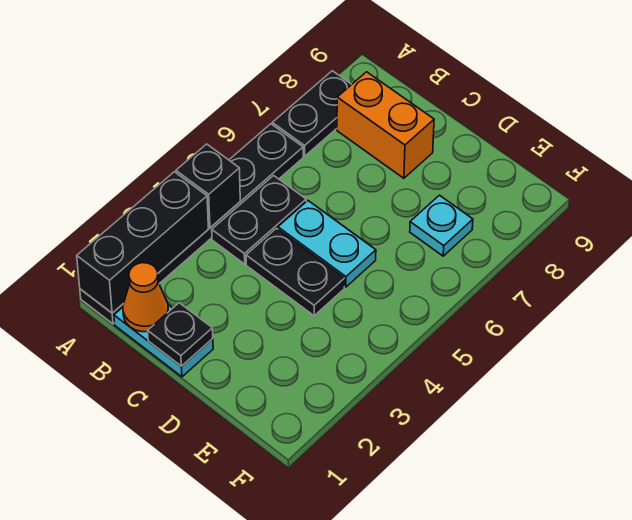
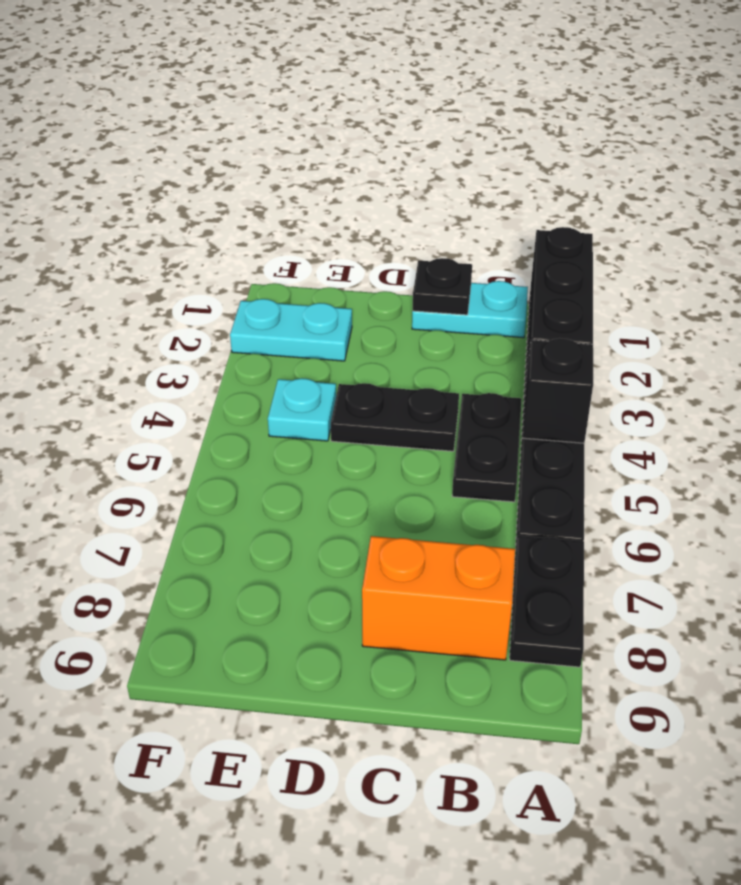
orange 1x1 cone [123,263,168,332] -> none
cyan 1x2 plate [278,201,376,287] -> cyan 1x2 plate moved to [230,299,352,361]
cyan 1x1 plate [410,195,473,256] -> cyan 1x1 plate moved to [268,378,336,441]

